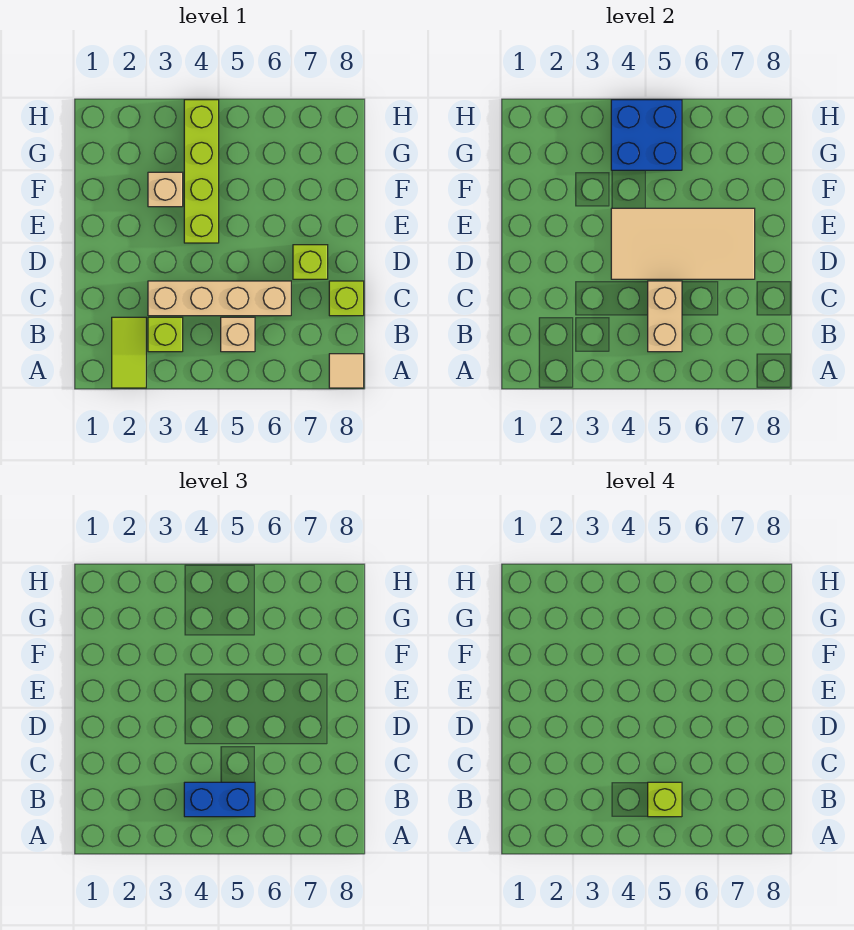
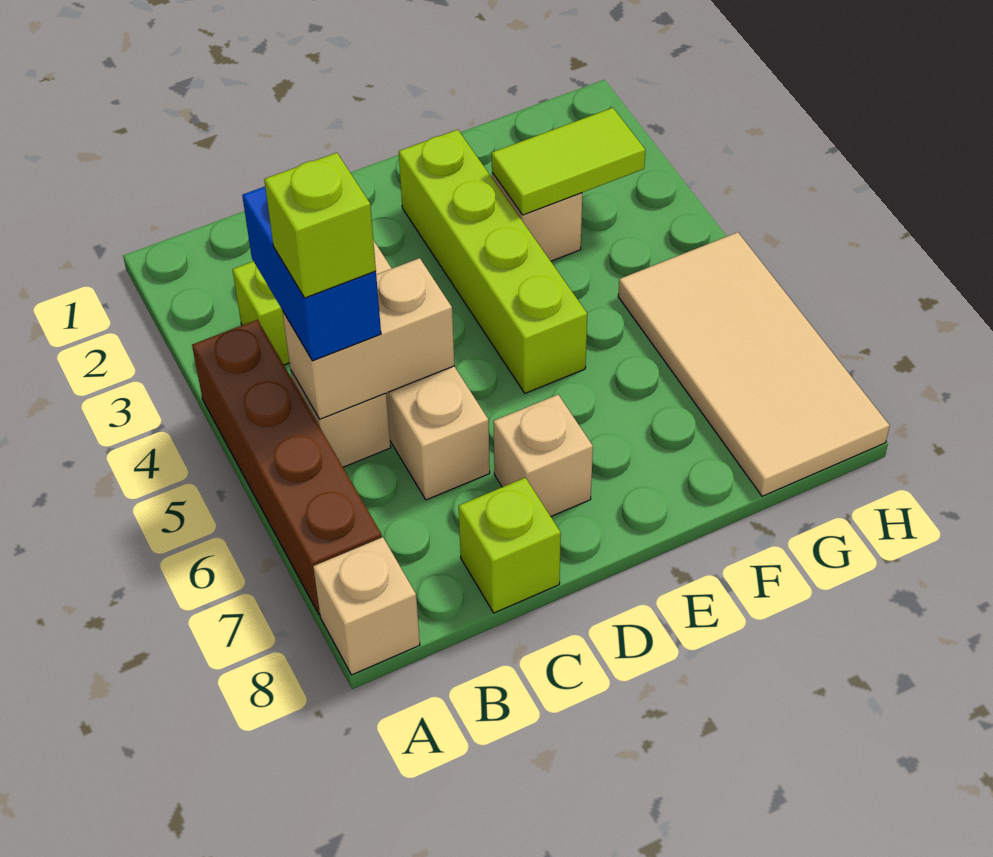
lime 1x2 tile [112,317,146,388] -> lime 1x2 tile moved to [492,108,645,215]
none -> brown 1x4 brick [192,320,382,615]
tan 1x1 tile [329,354,364,388] -> tan 1x1 brick [313,537,420,675]
tan 2x4 tile [611,208,755,279] -> tan 2x4 tile moved to [618,232,890,496]
lime 1x1 brick [293,245,328,279] -> tan 1x1 brick [493,395,593,516]
lime 1x4 brick [184,100,219,243] -> lime 1x4 brick turned to [399,130,587,393]
blue 2x2 brick [611,100,682,170] -> none

